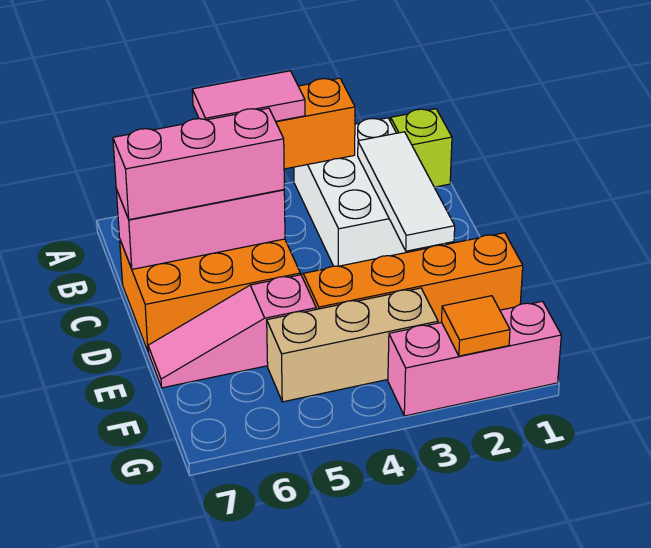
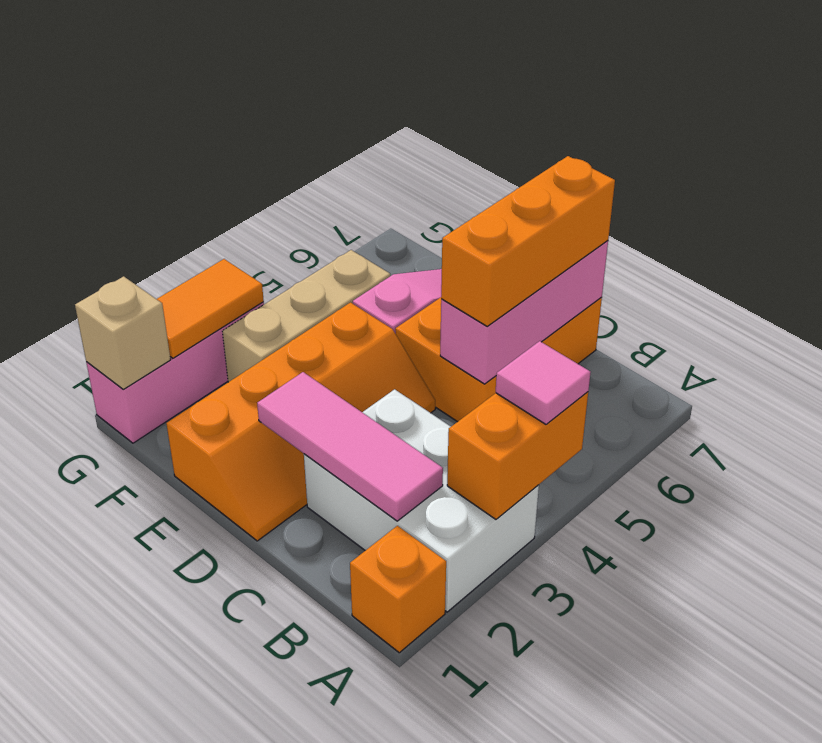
lime 1x1 brick [391,109,452,187] -> orange 1x1 brick [350,526,446,653]
pink 1x2 tile [192,71,305,121] -> pink 1x1 tile [496,341,591,424]
white 1x3 tile [358,132,455,251] -> pink 1x3 tile [257,372,443,521]
pink 1x3 brick [113,108,284,220] -> orange 1x3 brick [441,156,615,326]
none -> tan 1x1 brick [75,276,171,389]
orange 1x1 tile [442,296,510,356] -> orange 1x2 tile [157,259,264,358]

